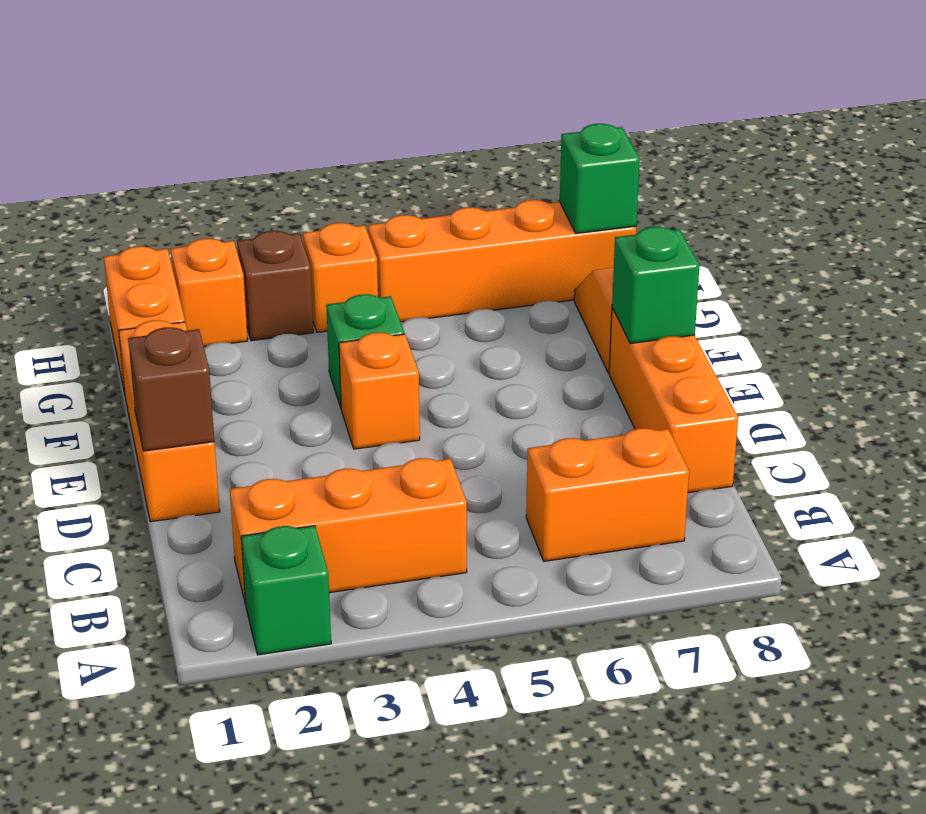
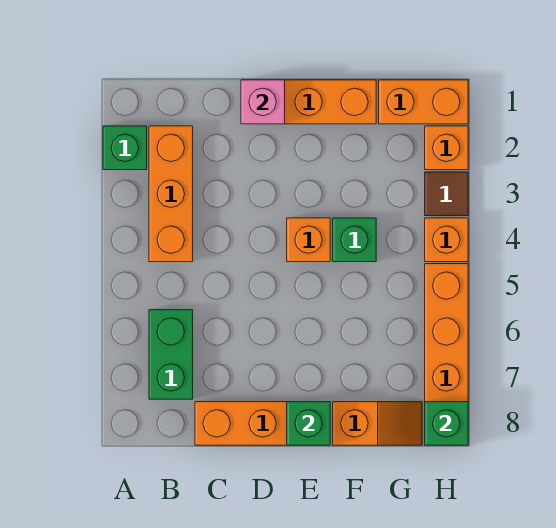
orange 1x2 brick [526,428,689,561] -> green 1x2 brick [149,310,193,399]
brown 1x1 brick [128,327,214,451] -> pink 1x1 brick [241,80,285,124]
brown 1x1 brick [237,231,313,341] -> brown 1x1 tile [425,172,468,216]

